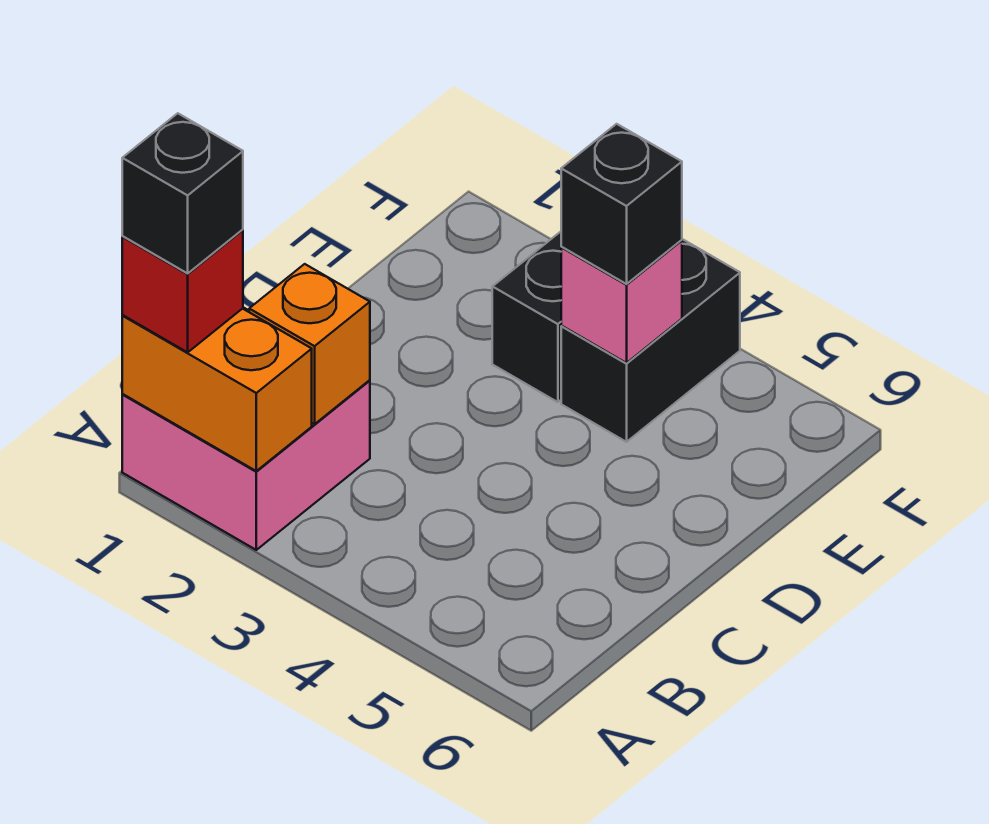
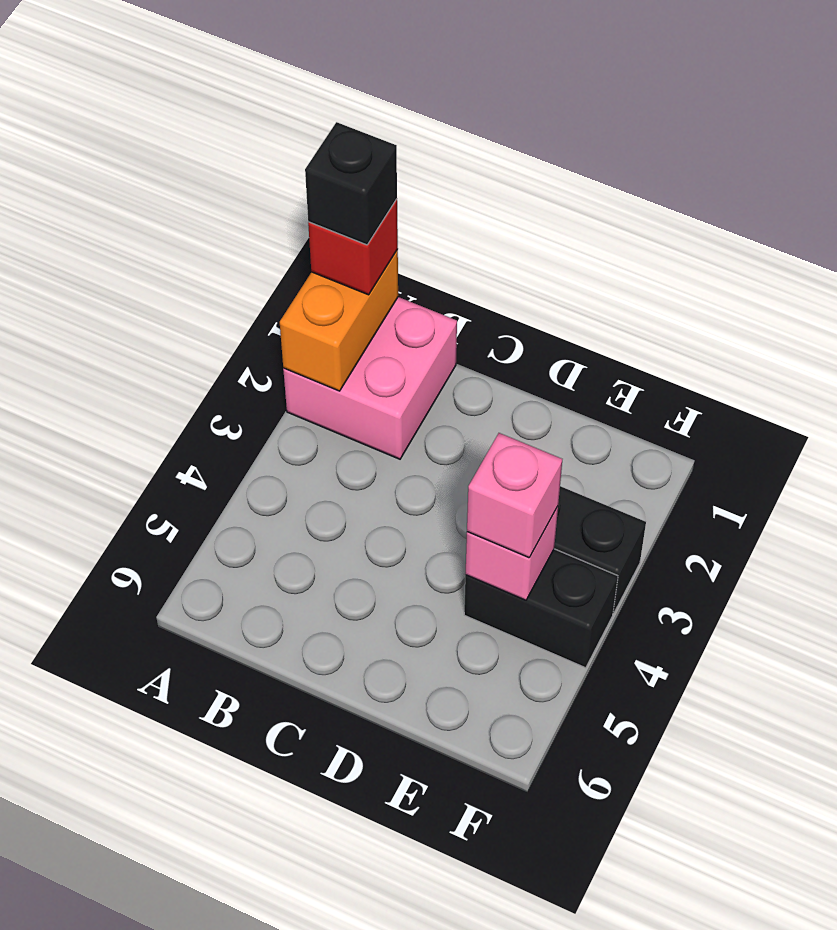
orange 1x1 brick [249,264,370,424] -> none
black 1x1 brick [561,124,682,284] -> pink 1x1 brick [467,433,562,558]

